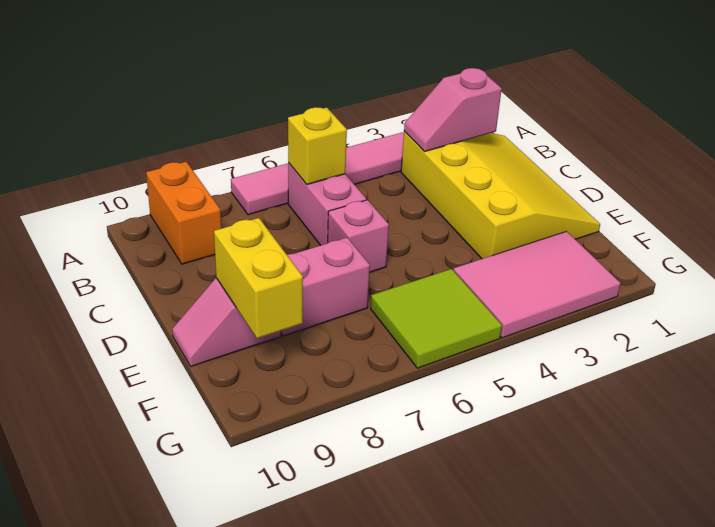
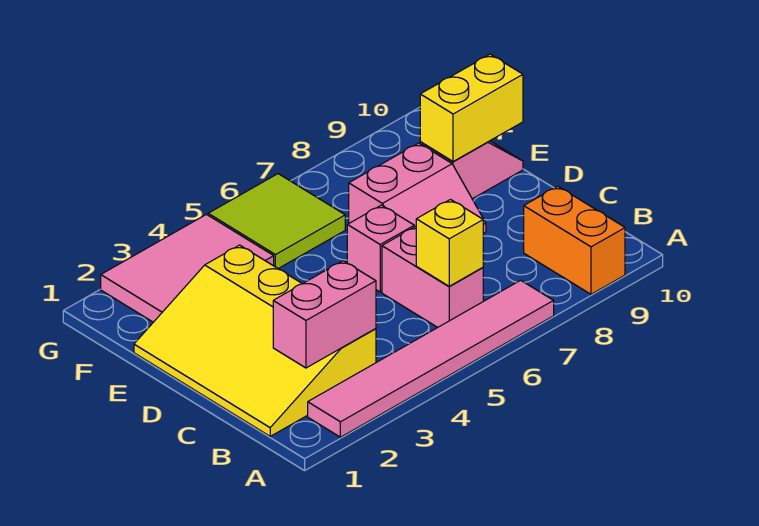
pink 1x2 slope [404,68,502,152] -> pink 1x2 brick [273,261,376,368]
yellow 1x2 brick [214,218,303,338] -> yellow 1x2 brick turned to [420,54,523,162]

